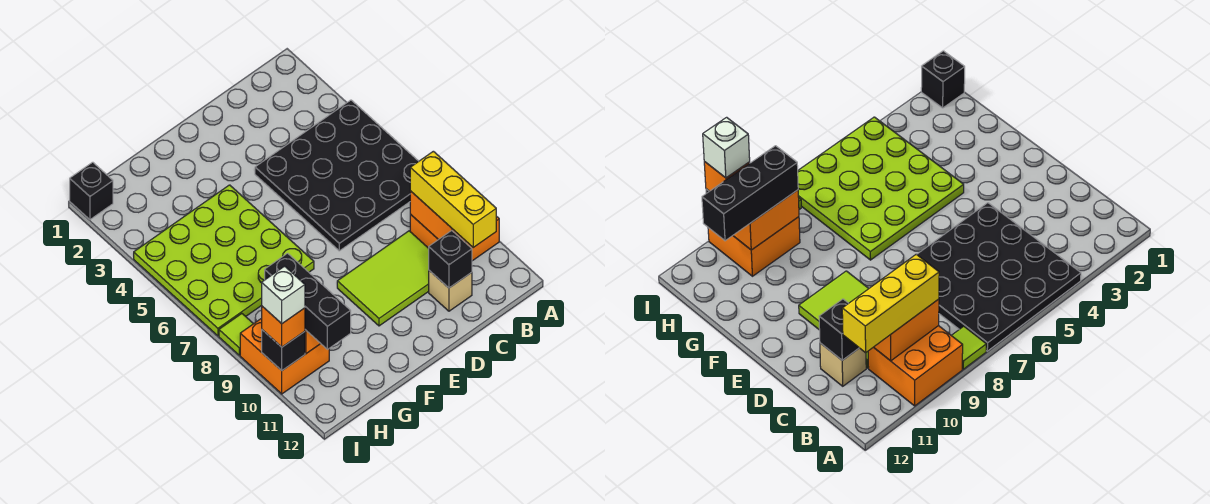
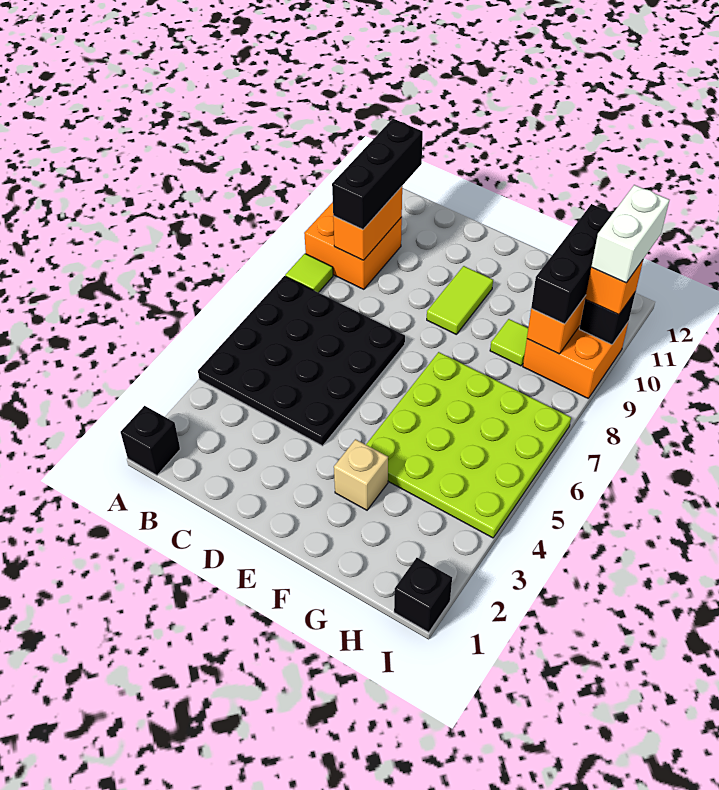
yellow 1x3 brick [410,151,496,247] -> black 1x3 brick [332,119,423,230]
lime 2x3 tile [337,231,429,326] -> lime 1x2 tile [427,266,493,335]
tan 1x1 brick [429,271,472,311] -> tan 1x1 brick moved to [334,439,388,510]
black 1x1 brick [429,231,472,288] -> black 1x1 brick moved to [121,406,180,475]
lime 1x1 tile [219,314,253,355] -> lime 1x1 tile moved to [490,319,528,366]
white 1x1 brick [262,266,305,324] -> white 1x2 brick [591,185,669,283]

